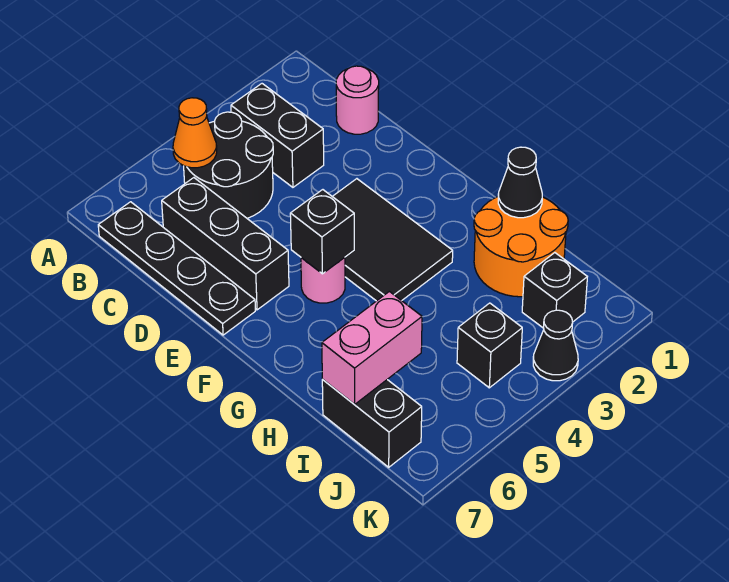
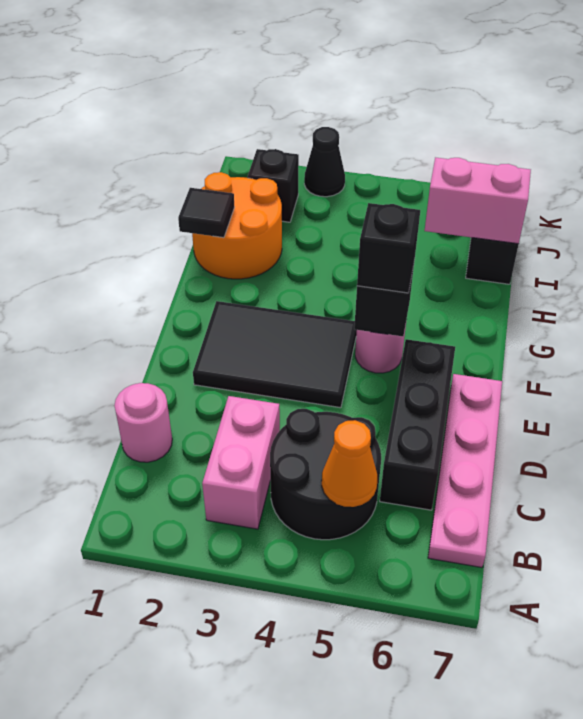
black 1x2 brick [231,84,324,187] -> pink 1x2 brick [202,396,280,529]
black 1x4 plate [98,202,255,335] -> pink 1x4 plate [428,374,502,567]
black 2x3 tile [332,179,453,301] -> black 2x3 tile turned to [193,301,357,408]
black 1x1 cone [498,147,542,218] -> black 1x1 tile [178,188,234,238]
black 1x1 brick [457,303,522,388] -> black 1x1 brick moved to [357,203,420,293]

